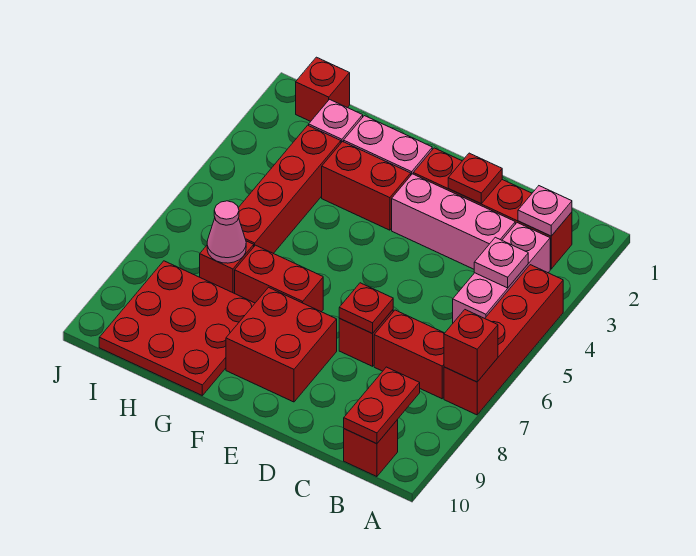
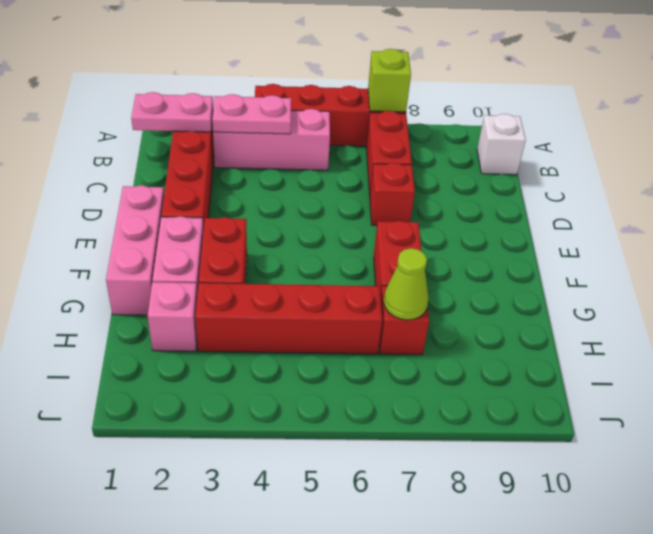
red 1x1 brick [444,310,498,382] -> lime 1x1 brick [368,49,411,112]
pink 1x1 plate [518,186,572,236] -> pink 1x2 plate [131,92,213,132]
pink 1x1 plate [474,237,528,288] -> pink 1x2 plate [212,94,291,134]
red 1x2 plate [344,367,420,444] -> none
red 1x1 brick [344,420,398,477] -> white 1x1 brick [477,114,526,175]
pink 1x3 brick [392,174,515,269] -> pink 1x3 brick moved to [106,185,164,315]
red 1x1 plate [448,153,502,204] -> none
red 1x1 plate [339,283,393,334] -> none
red 2x2 brick [226,287,337,402] -> none
red 3x3 plate [99,261,255,395] -> none
pink 1x1 cone [207,201,246,263] -> lime 1x1 cone [384,248,429,320]
red 1x1 brick [296,57,350,121] -> none

